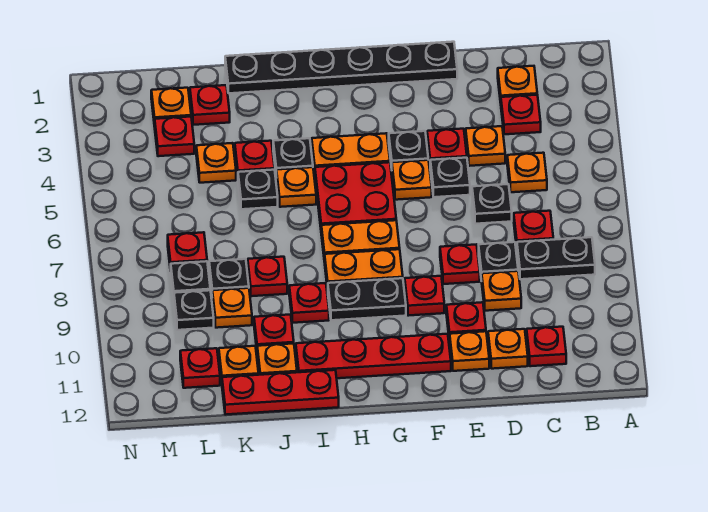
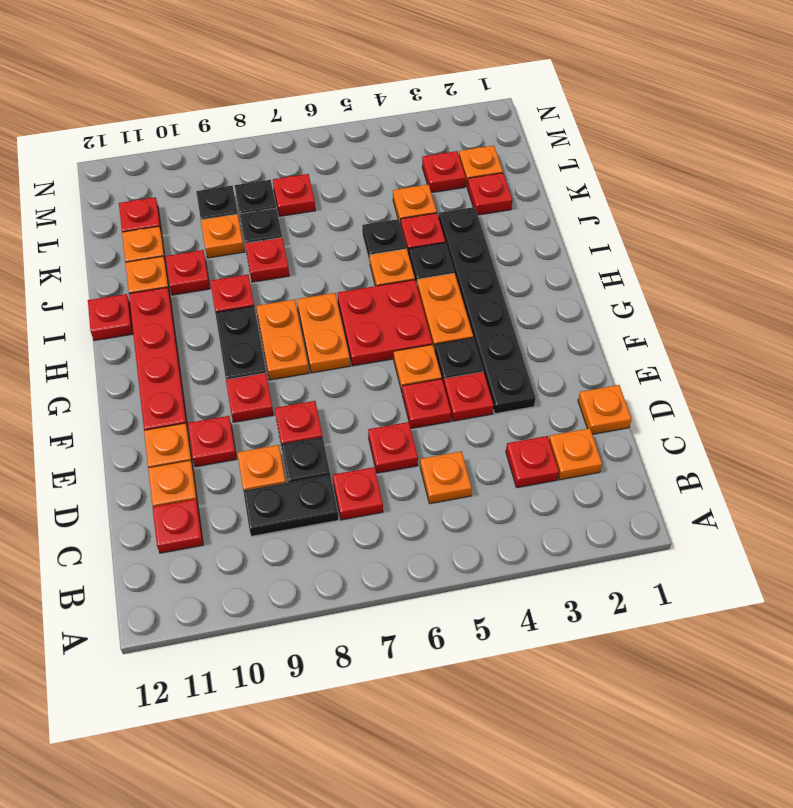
black 1x2 plate [517,237,595,279] -> black 1x2 plate turned to [243,475,339,536]
orange 1x1 plate [466,126,505,166] -> orange 1x1 plate moved to [578,385,632,434]
black 1x1 plate [472,184,512,224] -> red 1x1 plate [368,422,418,473]
black 1x6 plate [225,42,457,93] -> black 1x6 plate moved to [439,207,536,414]
black 1x1 plate [430,158,470,197] -> red 1x1 plate [402,379,451,429]
red 1x3 plate [222,370,339,415] -> red 1x1 plate [88,294,133,341]

